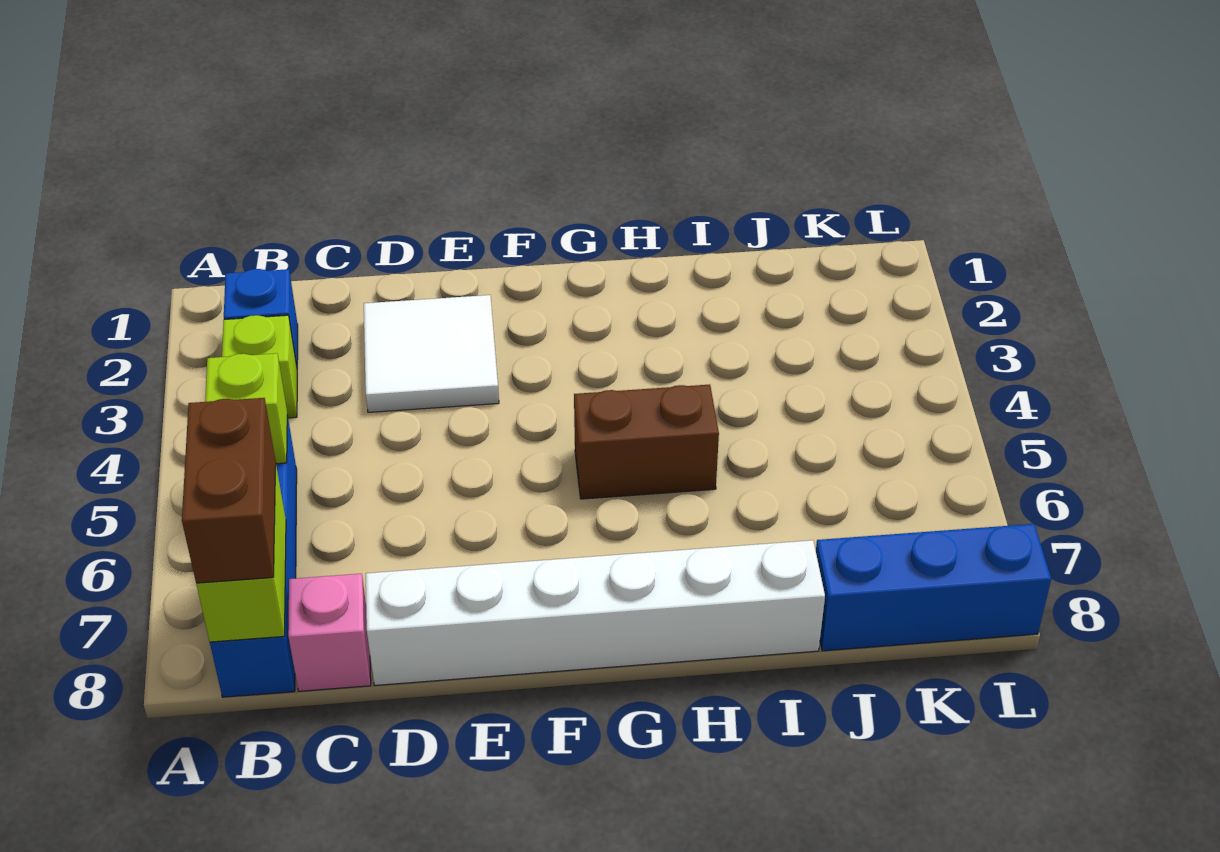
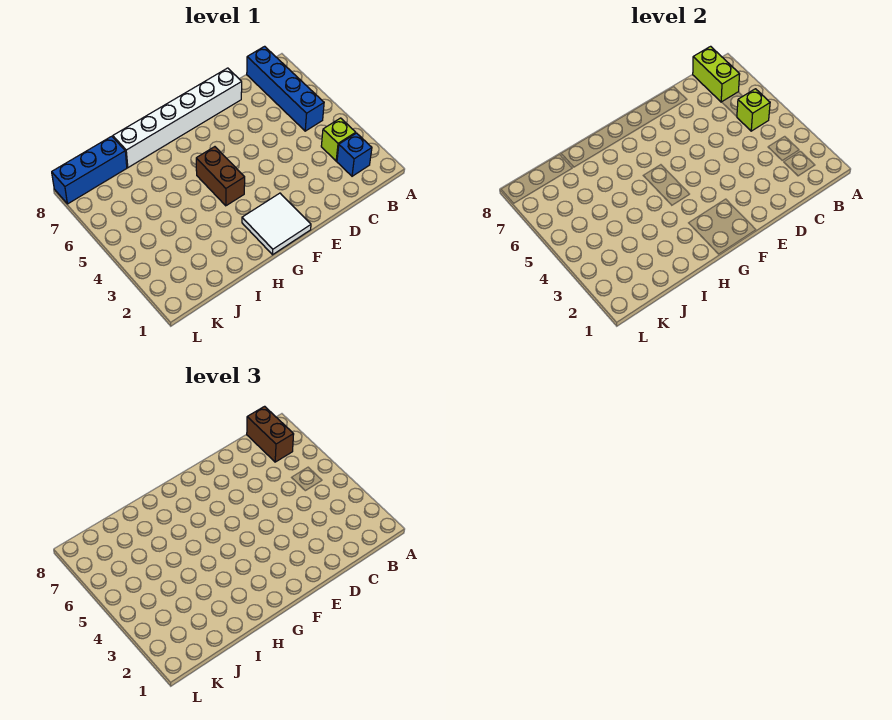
pink 1x1 brick [288,574,371,691] -> none
white 2x2 tile [364,295,499,412] -> white 2x2 tile moved to [242,193,311,255]
brown 1x2 brick [574,385,719,499] -> brown 1x2 brick turned to [196,147,245,206]

